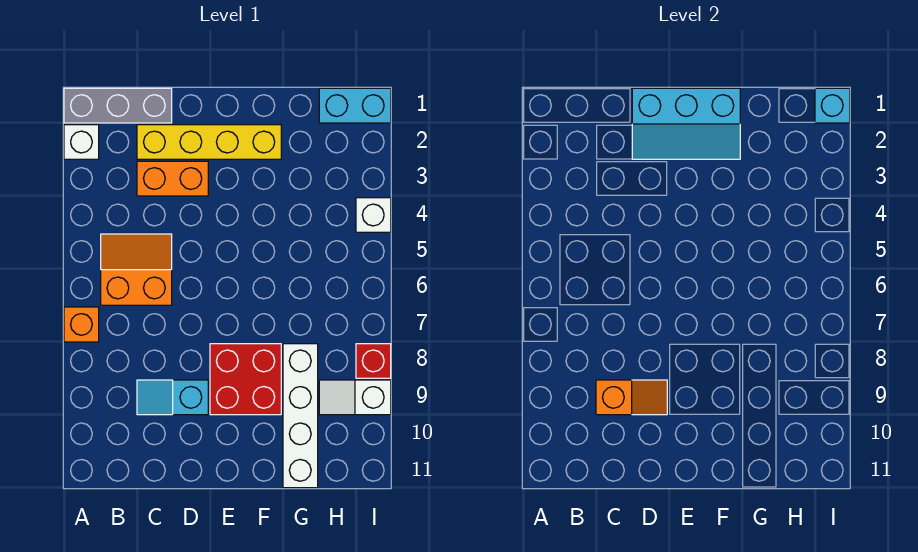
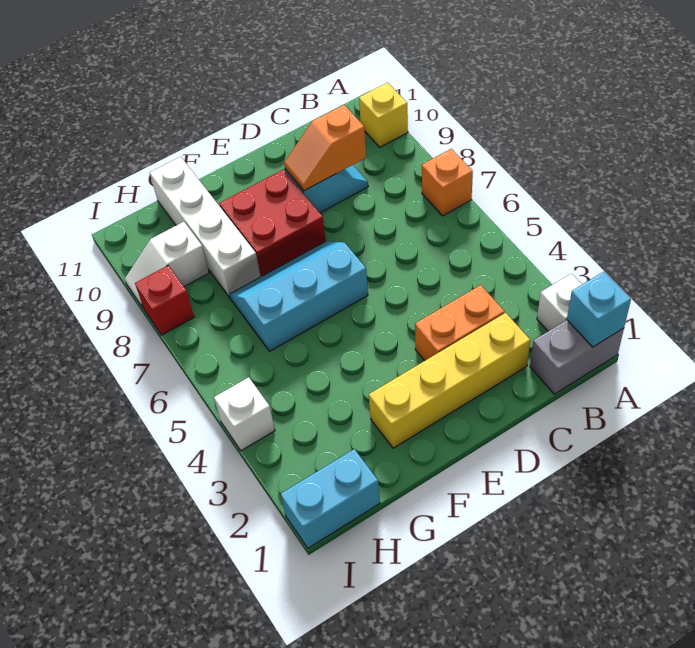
grey 1x3 brick [64,88,172,123] -> grey 1x2 brick [530,320,624,394]
none -> yellow 1x1 brick [359,83,408,147]
orange 2x2 slope [101,234,172,305] -> none
cyan 2x3 slope [632,88,740,159] -> cyan 2x3 slope moved to [230,241,368,351]
white 1x2 slope [319,380,391,415] -> white 1x2 slope turned to [125,222,209,308]
cyan 1x1 brick [815,88,850,123] -> cyan 1x1 brick moved to [567,272,631,347]

